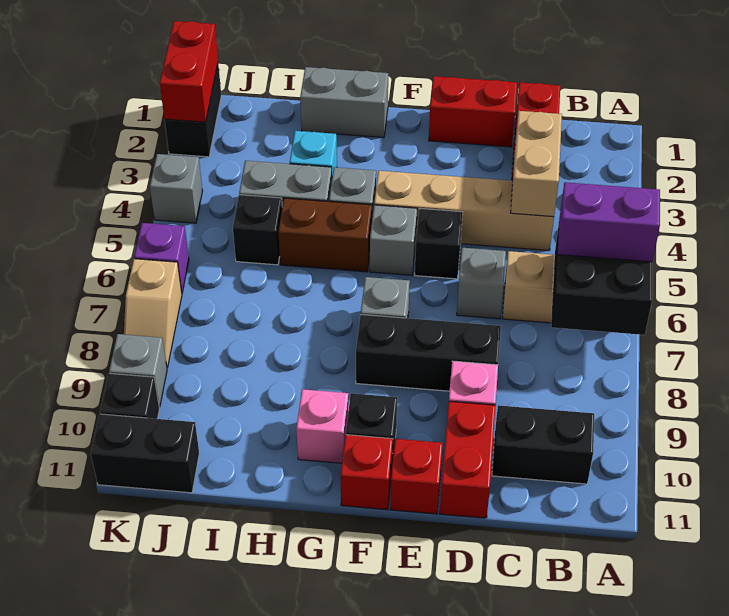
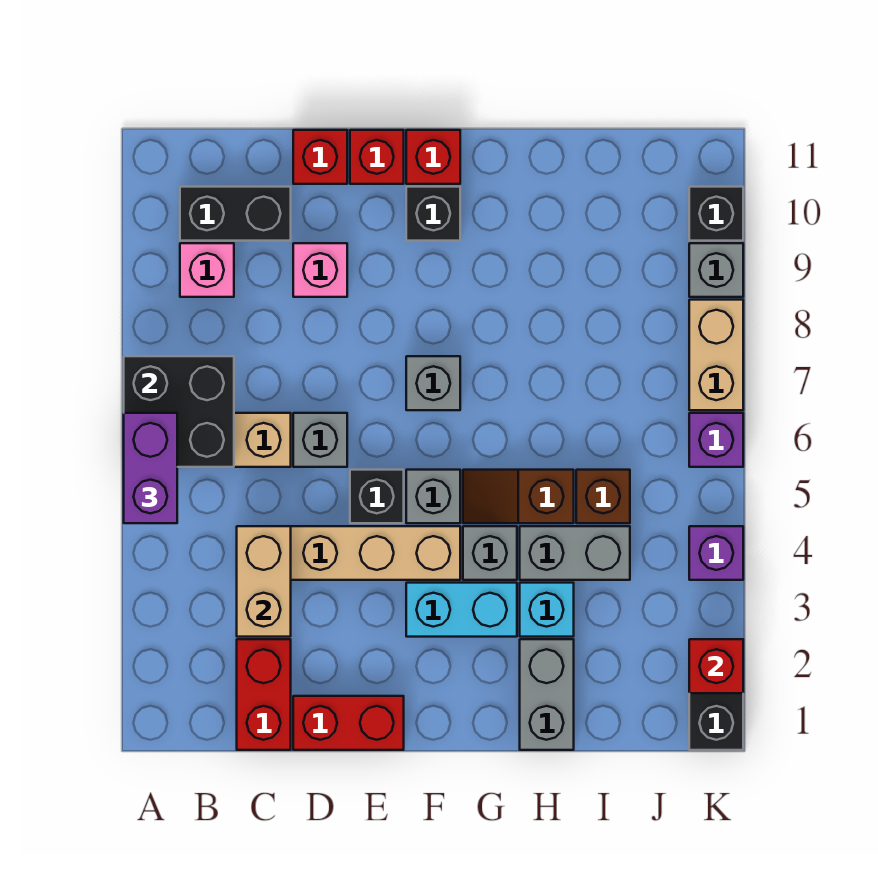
purple 1x2 brick [558,182,660,262] -> purple 1x2 brick turned to [124,413,177,523]
black 1x3 brick [356,315,501,391] -> none
red 1x2 brick [440,401,495,518] -> red 1x1 brick [293,130,347,184]
none -> cyan 1x2 brick [406,583,517,637]
grey 1x2 brick [300,67,388,138] -> grey 1x2 brick turned to [520,639,574,750]
brown 1x2 brick [278,198,372,272] -> brown 1x2 slope [463,470,574,523]
pink 1x1 brick [296,389,349,463] -> pink 1x1 brick moved to [180,243,234,297]
black 1x1 brick [233,195,282,265] -> brown 1x1 brick [576,470,630,523]
black 1x2 brick [91,414,199,493] -> none
red 1x2 brick [160,21,218,122] -> red 1x1 brick [689,639,743,693]
grey 1x1 brick [150,154,202,223] -> purple 1x1 brick [689,526,743,580]
tan 1x2 slope [124,259,182,368] -> tan 1x2 brick [689,300,743,410]

